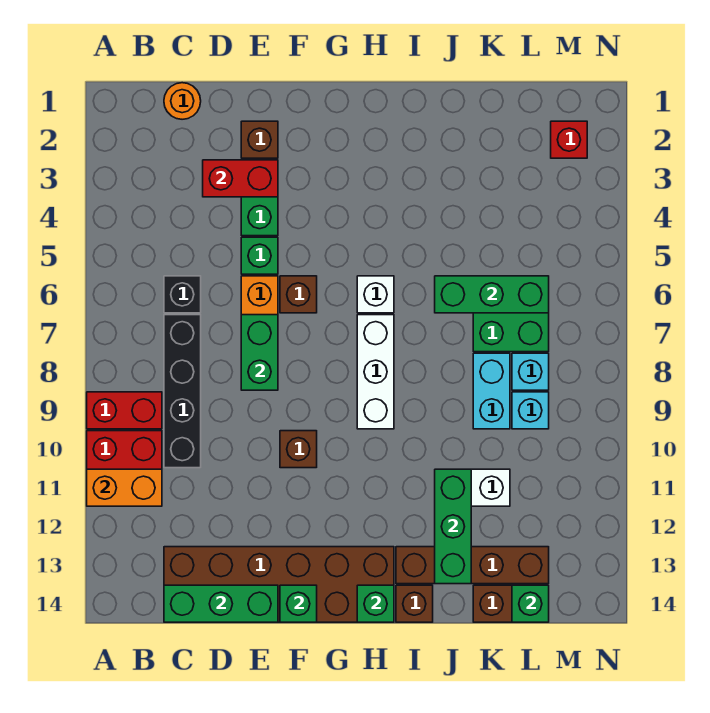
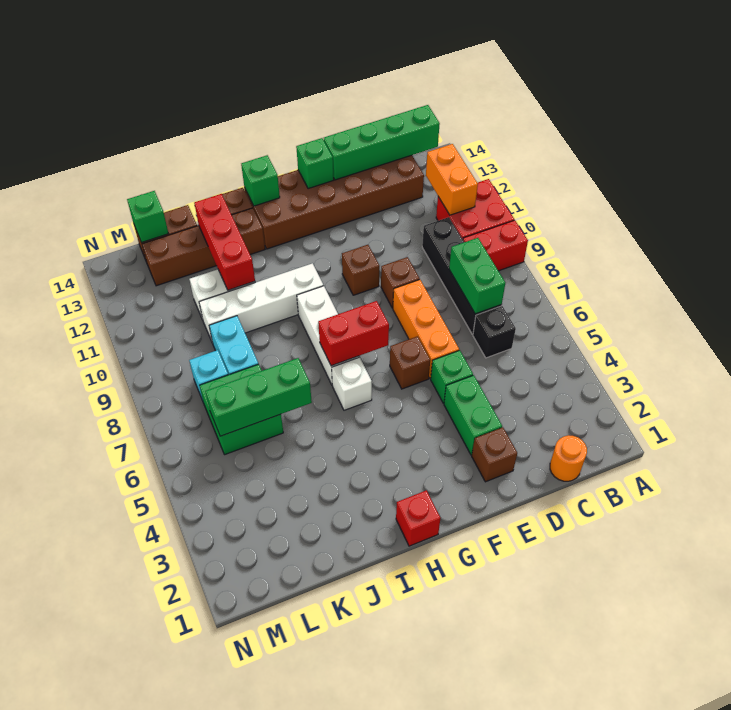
orange 1x2 brick [87,469,162,506] -> orange 1x2 brick turned to [426,144,478,215]
green 1x3 brick [164,585,278,622] -> green 1x4 brick [324,105,440,180]
red 1x2 brick [203,160,278,197] -> red 1x2 brick moved to [318,301,389,366]
green 1x2 brick [241,315,278,390] -> green 1x2 brick moved to [449,238,505,314]
none -> brown 1x1 brick [381,257,420,308]
none -> white 1x4 brick [199,263,323,343]
green 1x3 brick [435,469,471,584] -> red 1x3 brick [194,194,255,290]
cyan 1x1 brick [512,392,549,429] -> none
red 1x1 brick [551,121,587,158] -> red 1x1 brick moved to [396,490,441,546]

